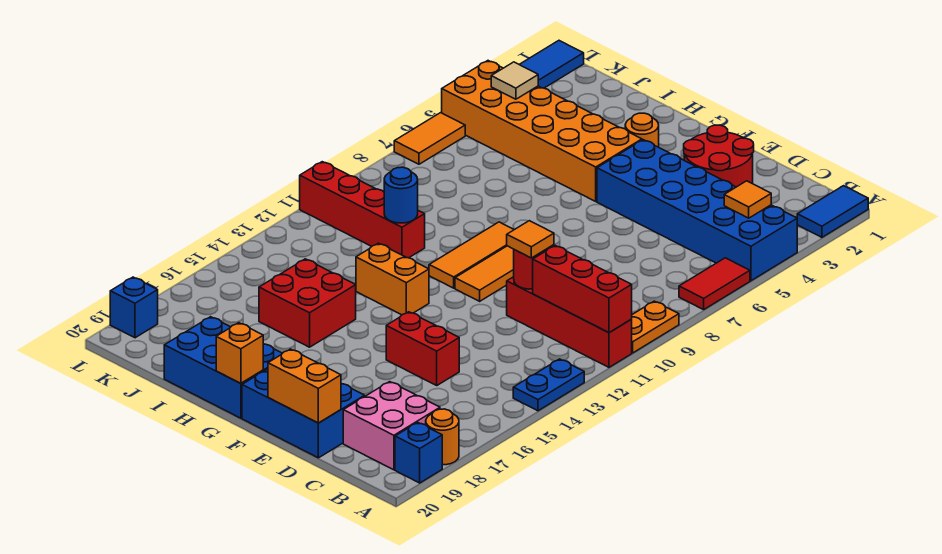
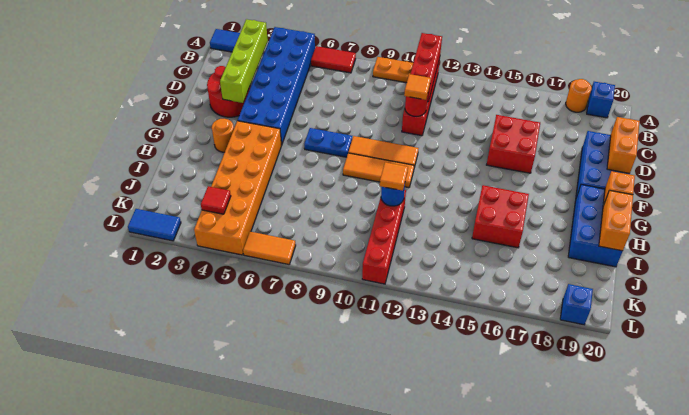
blue 1x2 plate [513,359,584,411] -> blue 1x2 plate moved to [304,128,352,157]
none -> lime 1x4 brick [220,19,268,103]
orange 1x1 tile [724,181,771,218] -> orange 1x1 tile moved to [380,162,408,191]
pink 2x2 brick [343,382,440,470] -> none
red 1x2 brick [386,312,459,385] -> red 2x2 brick [487,115,540,173]
orange 1x2 brick [356,243,429,315] -> orange 1x2 brick moved to [599,190,633,251]
tan 1x1 tile [491,62,538,99] -> red 1x1 tile [201,186,231,214]

